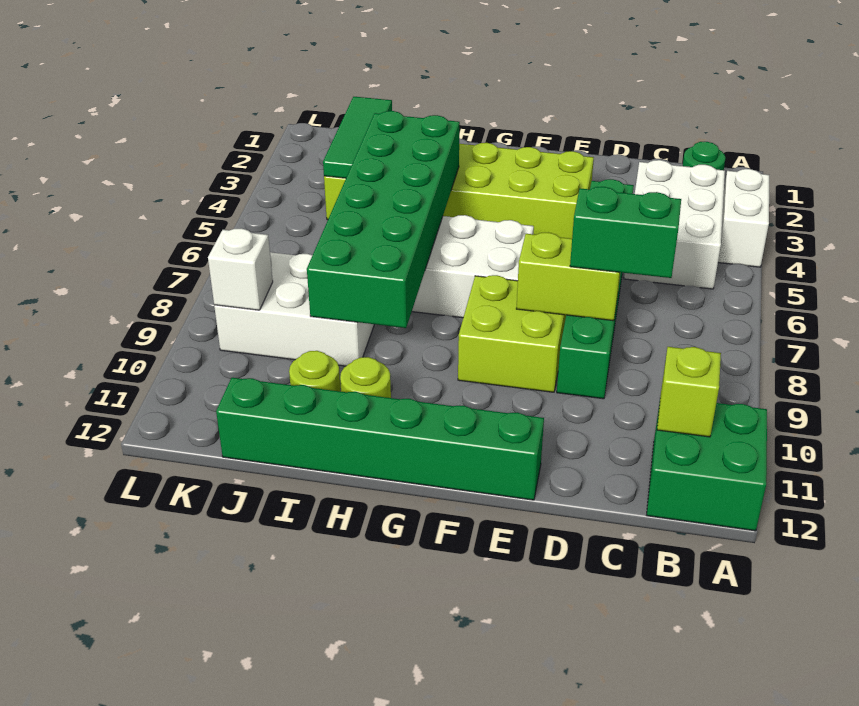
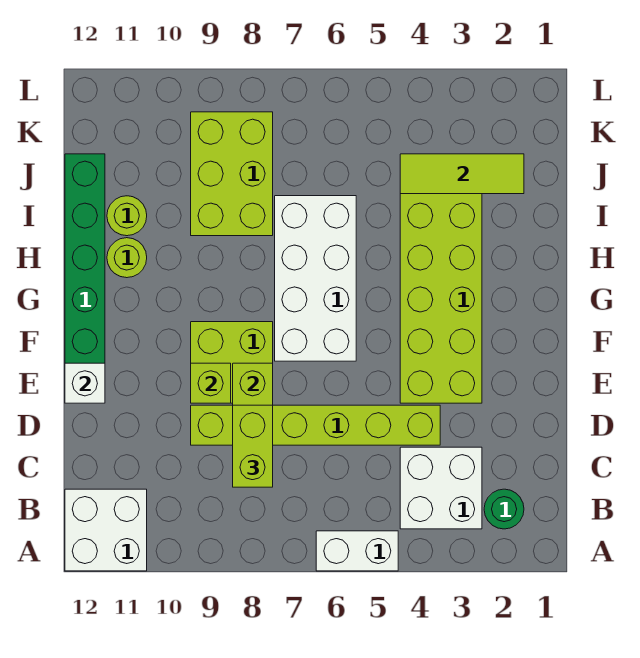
white 1x2 brick [718,169,769,267] -> white 1x2 brick moved to [316,531,398,571]
green 2x2 brick [647,402,767,531] -> white 2x2 brick [65,489,147,571]
white 2x3 brick [624,160,725,289] -> white 2x2 brick [400,447,482,529]
lime 1x1 brick [657,347,721,437] -> lime 1x1 brick moved to [191,363,231,403]
green 1x2 brick [570,187,681,278] -> lime 1x2 brick [233,405,273,487]
green 1x6 brick [557,179,634,399] -> lime 1x6 brick [191,405,440,445]
green 2x6 brick [307,111,460,328] -> none
white 2x3 brick [214,252,374,366] -> lime 2x3 brick [191,112,273,236]
green 1x3 tile [323,97,392,178] -> lime 1x3 tile [400,154,524,194]
white 1x1 brick [208,228,273,310] -> white 1x1 brick moved to [65,363,105,403]

